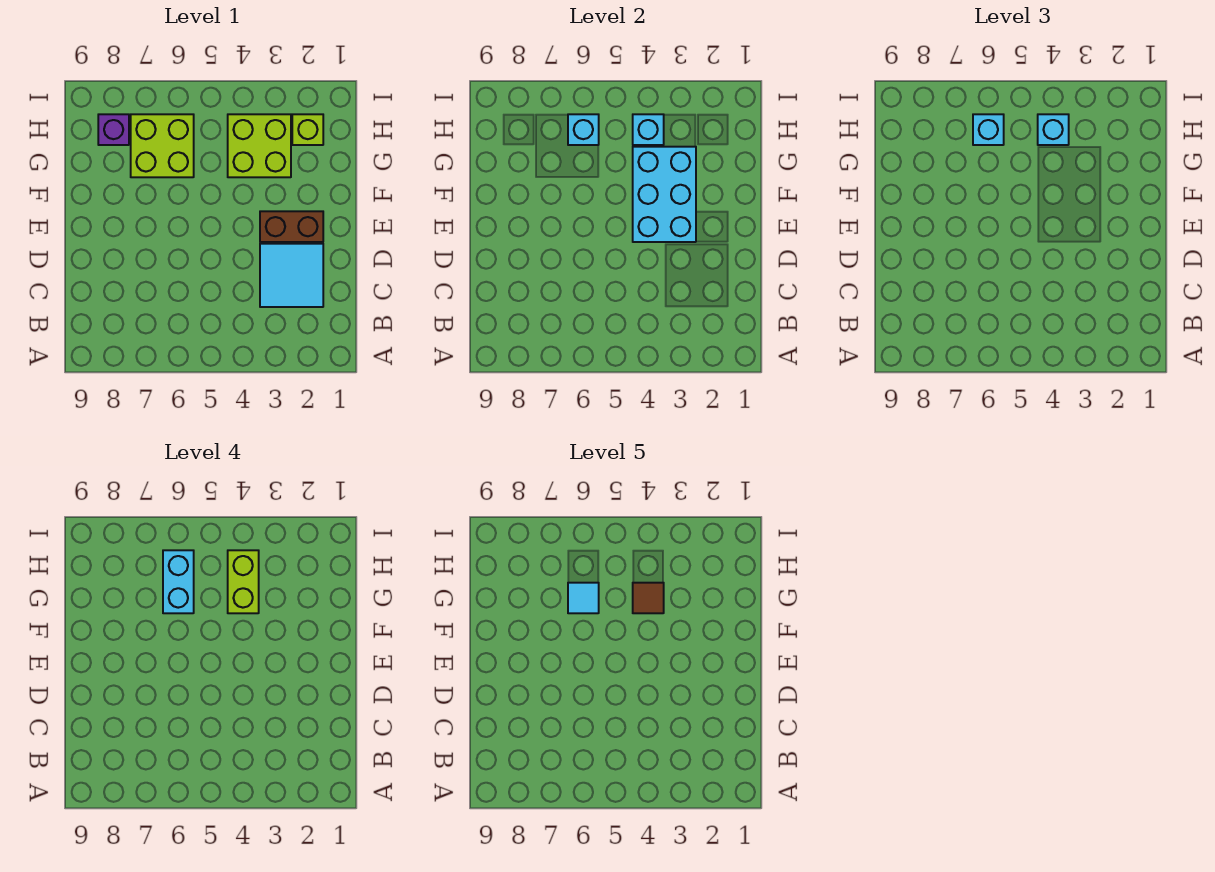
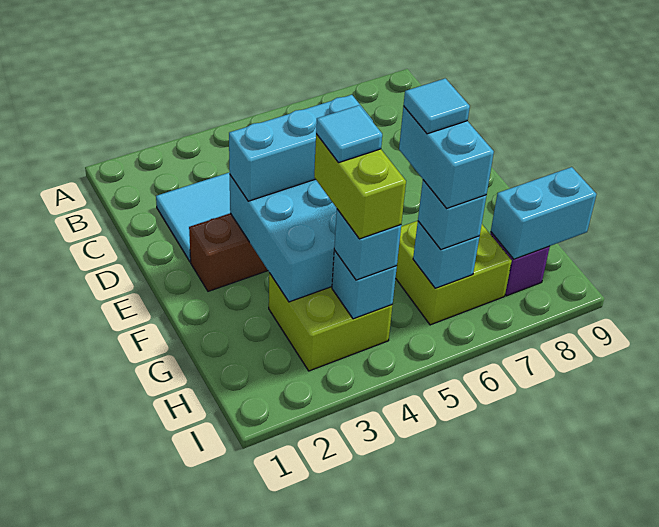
none -> cyan 1x3 brick [229,95,373,201]
brown 1x1 tile [633,583,664,613] -> cyan 1x1 tile [316,105,382,163]
lime 1x1 brick [292,114,323,145] -> none
none -> cyan 1x2 brick [491,167,597,259]

